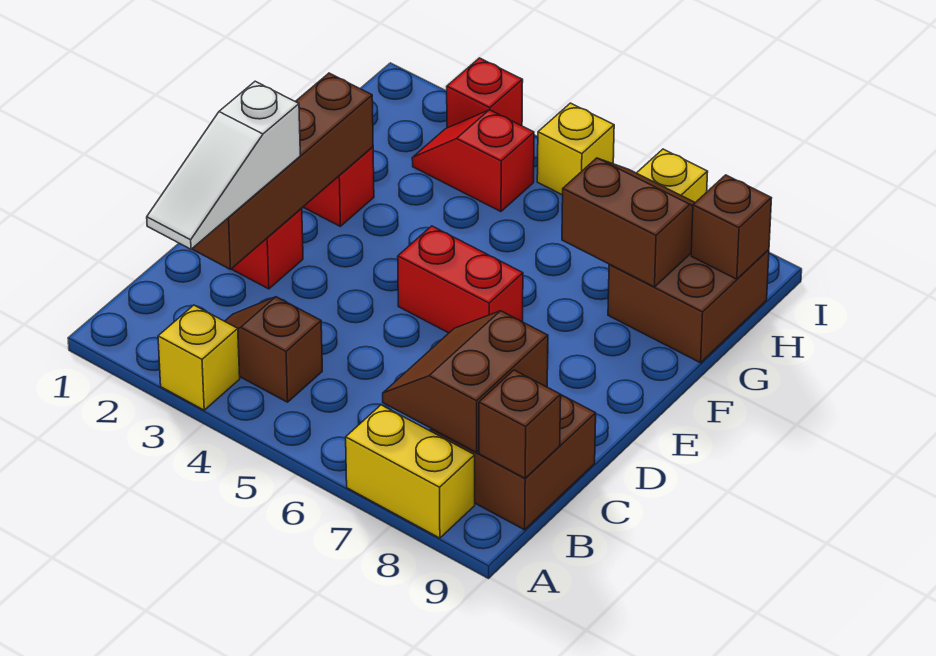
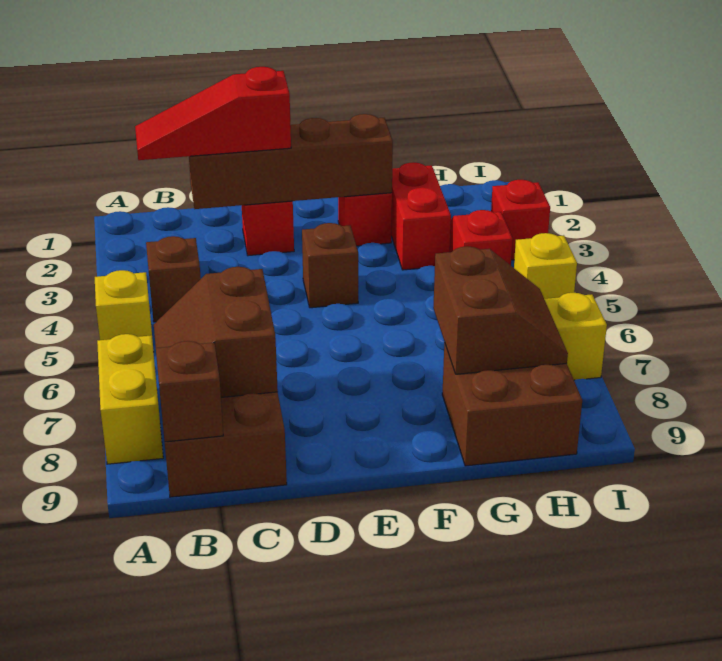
yellow 1x1 brick [158,305,240,410] -> yellow 1x1 brick moved to [95,270,154,352]
white 1x3 slope [147,81,300,249] -> red 1x3 slope [135,67,291,160]
brown 2x2 slope [383,311,548,452] -> brown 2x2 slope turned to [154,267,278,397]
red 1x2 brick [398,226,523,333] -> red 1x2 brick moved to [391,162,451,270]
brown 1x1 brick [691,175,772,279] -> brown 1x1 brick moved to [302,223,358,308]

